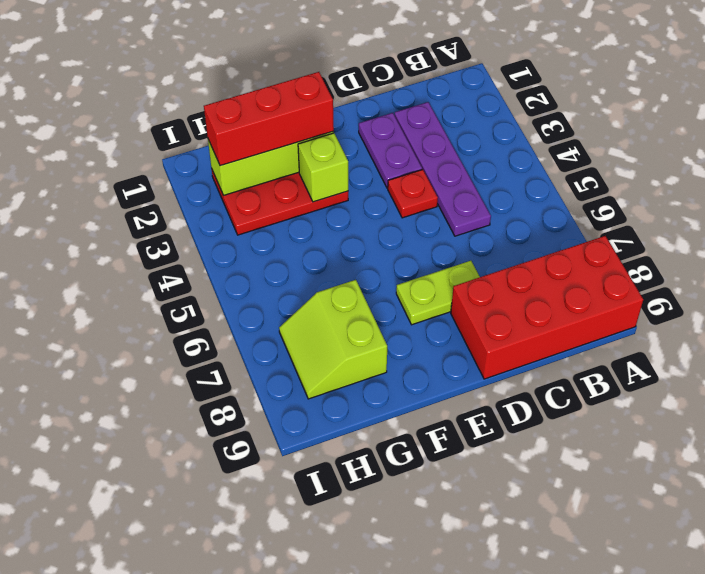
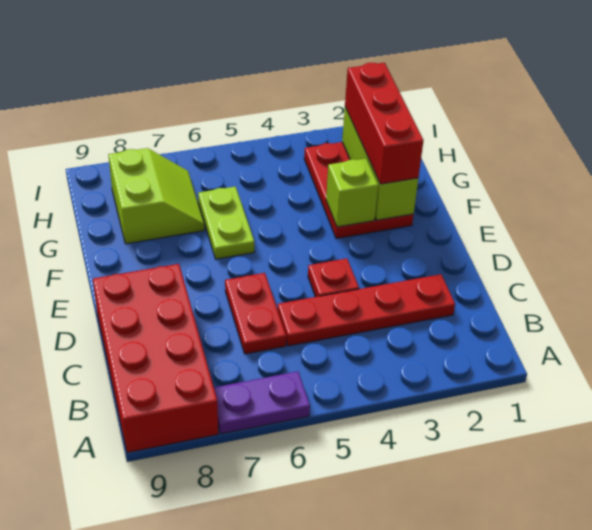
purple 1x4 plate [395,102,491,236] -> red 1x4 plate [278,274,455,346]
none -> red 1x2 plate [225,273,286,354]
purple 1x2 plate [359,113,422,188] -> purple 1x2 plate moved to [214,371,310,434]
lime 1x2 plate [396,261,480,325] -> lime 1x2 plate moved to [198,187,254,259]
lime 2x2 slope [279,280,387,399] -> lime 2x2 slope turned to [108,148,205,244]

